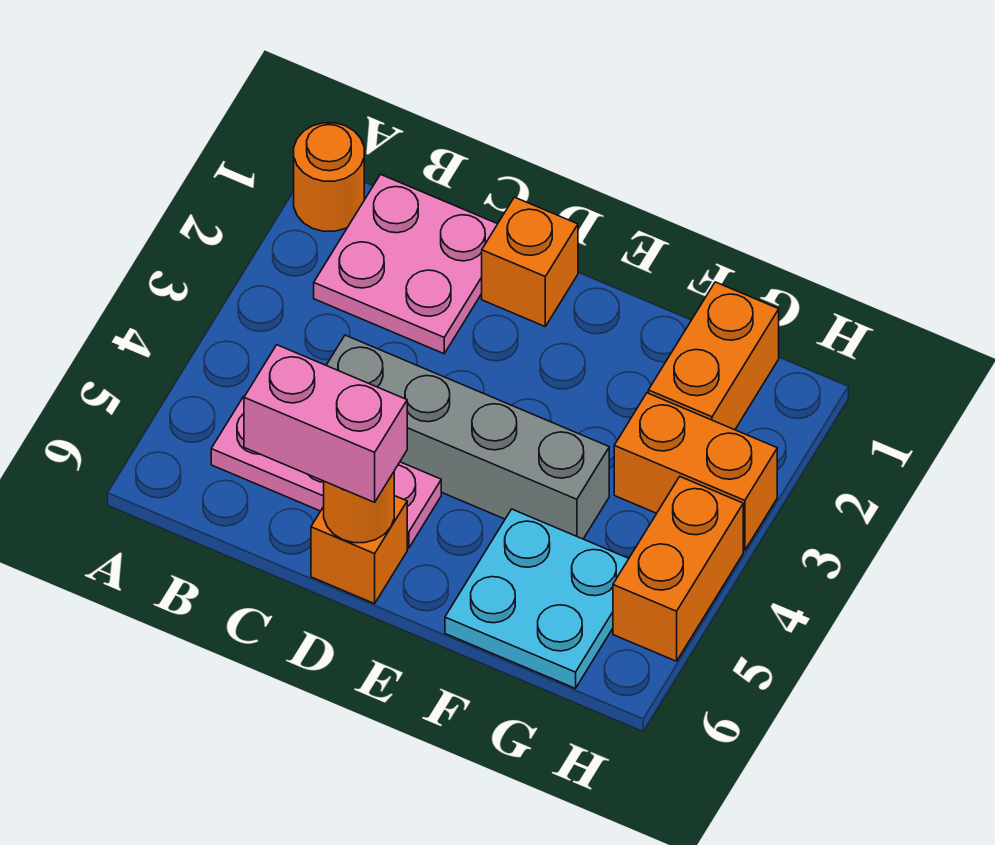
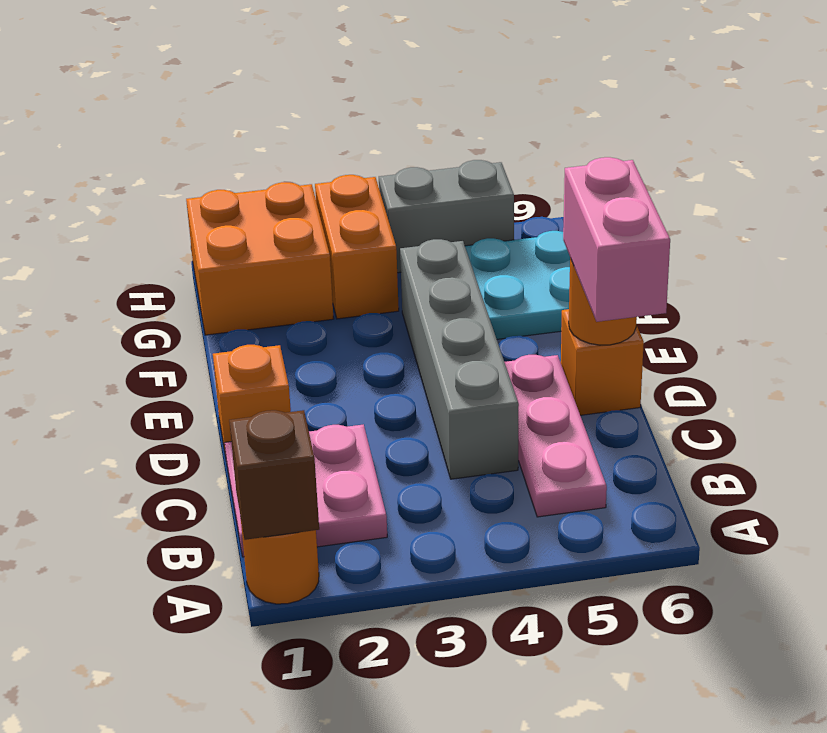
none -> brown 1x1 brick [229,410,319,540]
orange 1x2 brick [648,282,779,430] -> orange 2x2 brick [186,182,334,335]
orange 1x2 brick [613,477,743,661] -> grey 1x2 brick [379,160,514,273]

